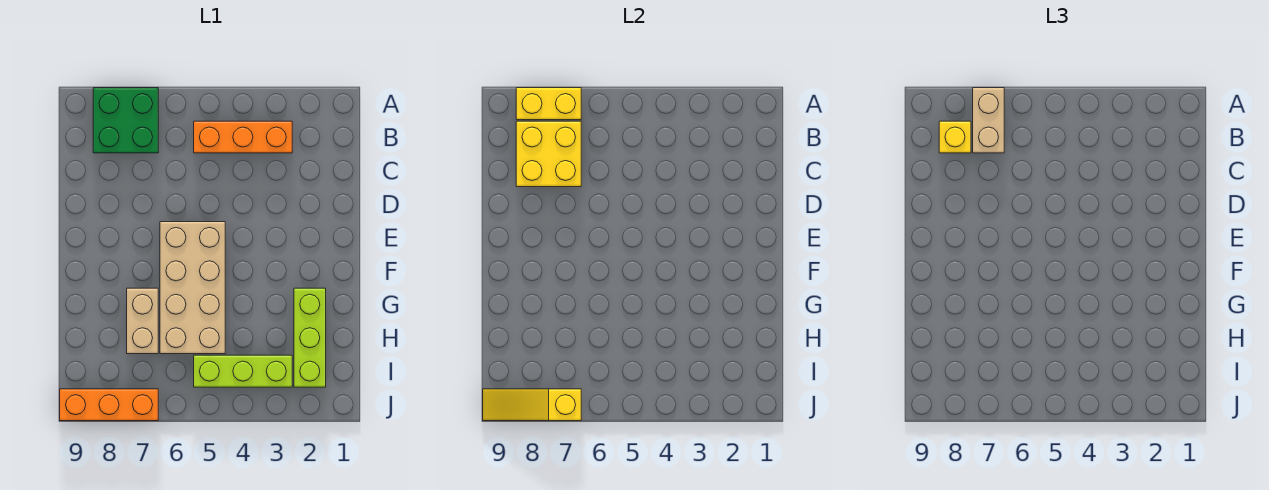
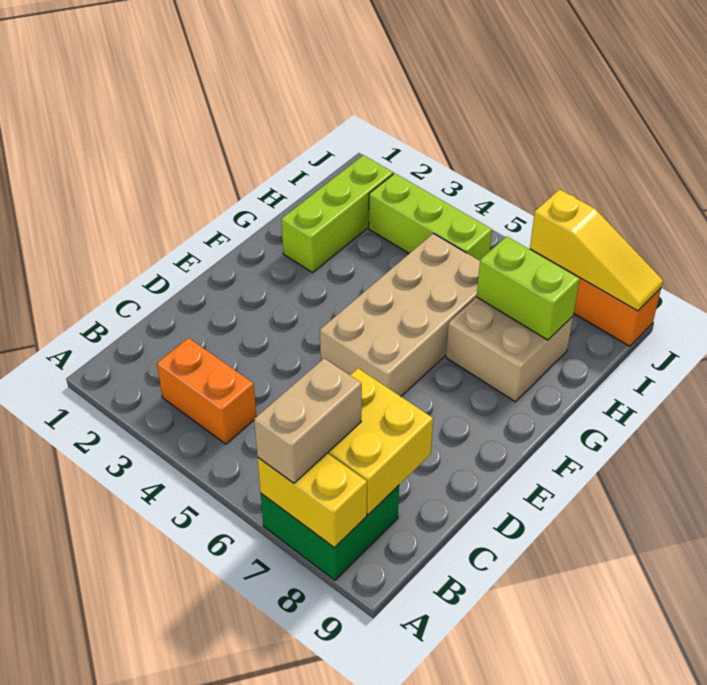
orange 1x3 brick [194,121,292,153] -> orange 1x2 brick [157,338,256,444]
yellow 1x1 brick [939,121,971,153] -> none
tan 1x2 brick [127,288,158,354] -> tan 2x2 brick [446,297,573,402]
none -> lime 1x2 brick [477,236,580,340]

